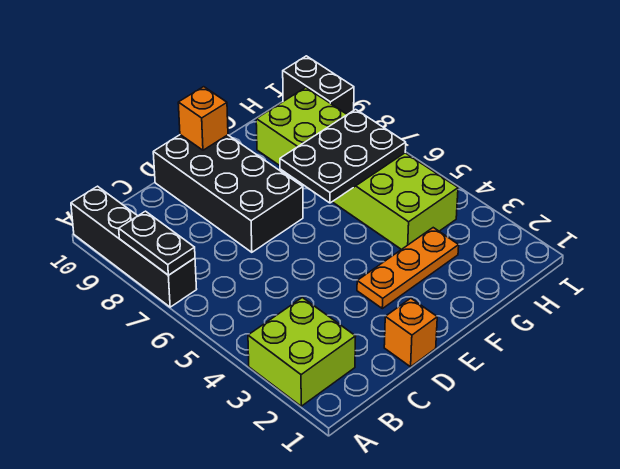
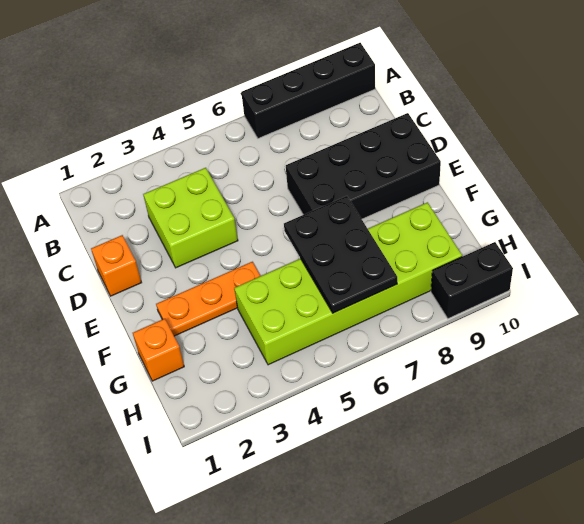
lime 2x2 brick [248,298,356,406] -> lime 2x2 brick moved to [143,168,238,268]
black 1x2 plate [119,211,195,275] -> none
orange 1x3 plate [357,228,459,309] -> orange 1x3 plate turned to [156,262,260,336]
orange 1x1 brick [178,87,228,150] -> orange 1x1 brick moved to [133,319,184,381]

